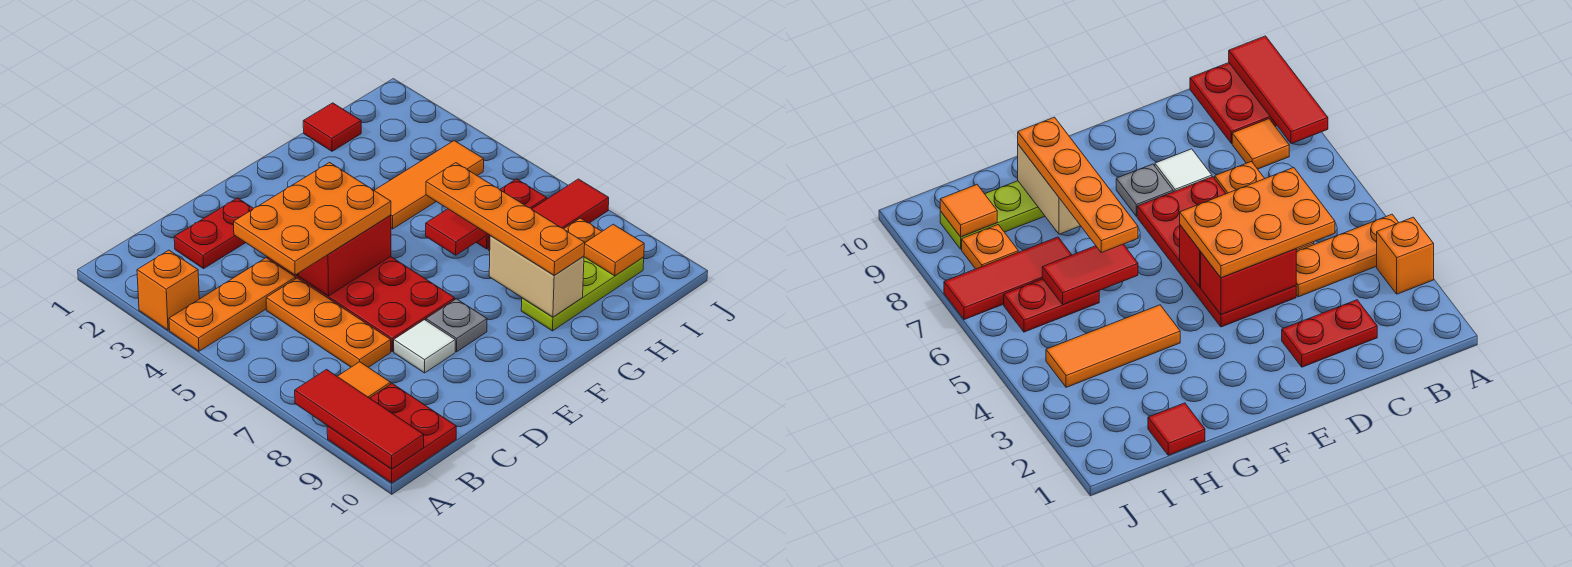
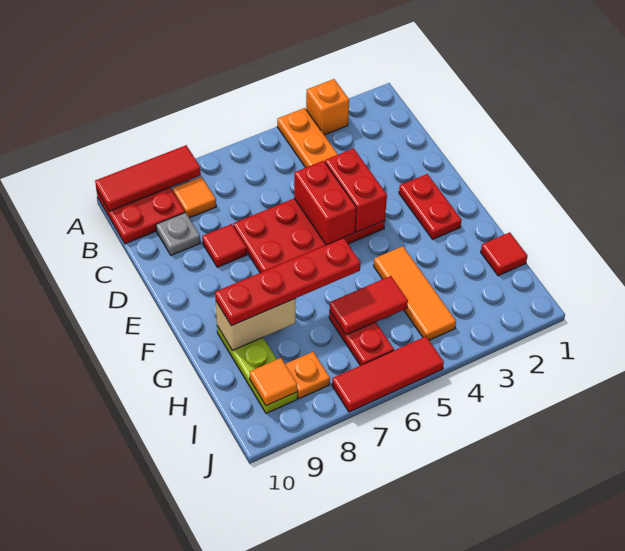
red 1x2 plate [174,198,254,269] -> red 1x2 plate moved to [399,174,461,239]
orange 2x3 plate [234,163,391,275] -> none
orange 1x3 plate [266,278,391,367] -> none
white 1x1 tile [394,320,455,373] -> red 1x1 tile [202,224,247,267]
grey 1x1 plate [426,299,487,352] -> grey 1x1 plate moved to [156,213,200,255]
red 1x2 tile [426,209,488,255] -> red 1x2 tile turned to [330,276,408,335]
orange 1x4 plate [426,163,585,275] -> red 1x4 plate [215,238,361,326]
red 1x3 tile [488,179,609,251] -> red 1x3 tile turned to [332,336,444,412]

